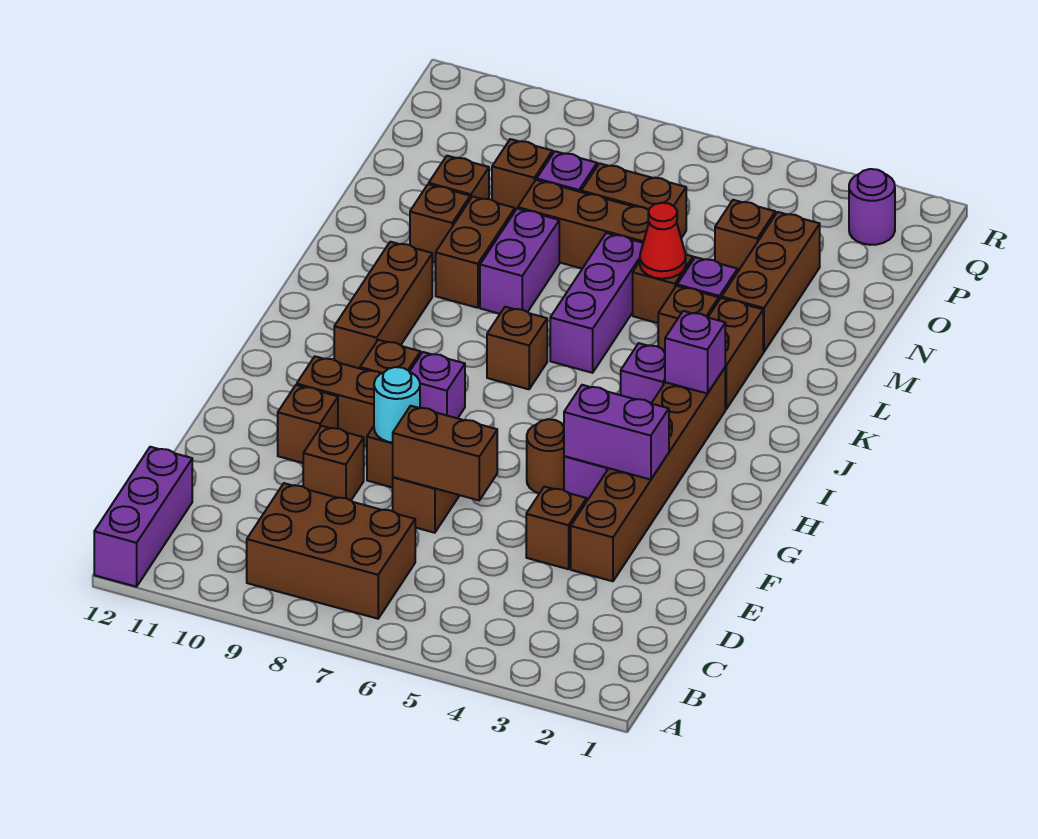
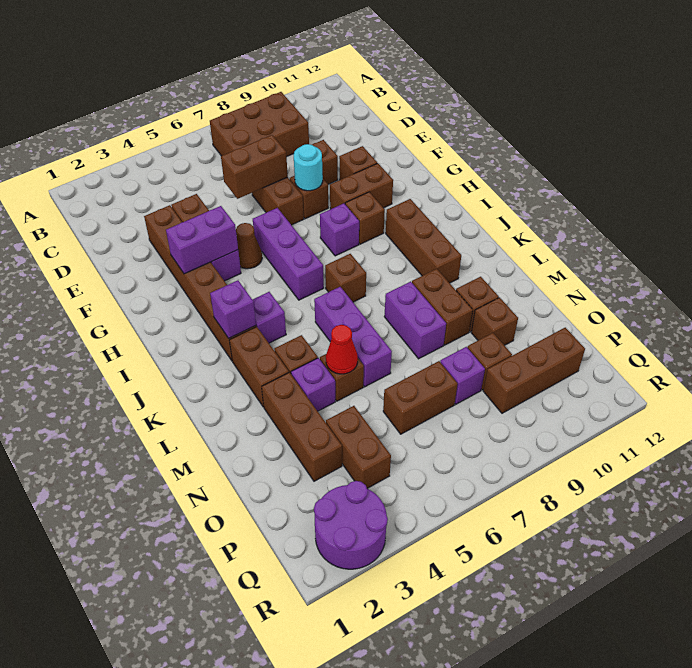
purple 1x3 brick [94,447,192,587] -> purple 1x3 brick moved to [253,208,324,300]
brown 1x1 round brick [527,419,564,493] -> brown 1x1 cone [236,223,262,269]
brown 1x3 brick [518,180,649,269] -> brown 1x3 brick moved to [483,328,585,413]
brown 1x1 brick [715,200,775,271] -> brown 1x2 brick [326,406,391,489]
purple 1x1 round brick [849,169,895,245] -> purple 2x2 round brick [314,481,388,569]

